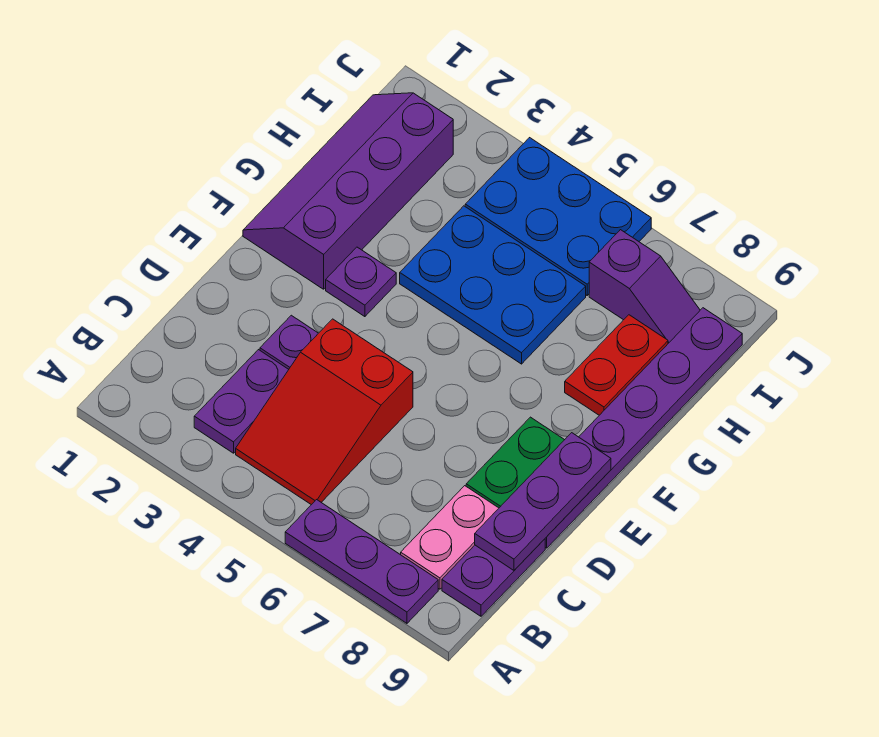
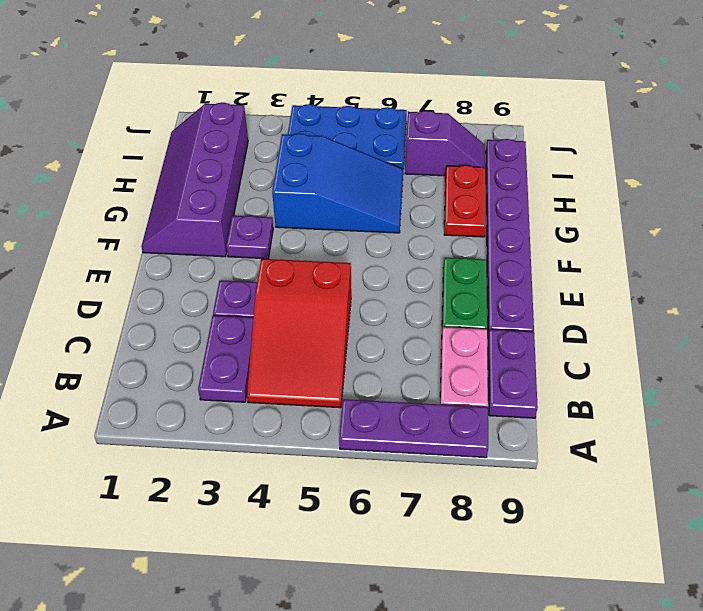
purple 1x3 plate [475,433,611,570] -> none
blue 2x3 plate [400,206,586,364] -> blue 2x3 slope [272,133,403,233]

